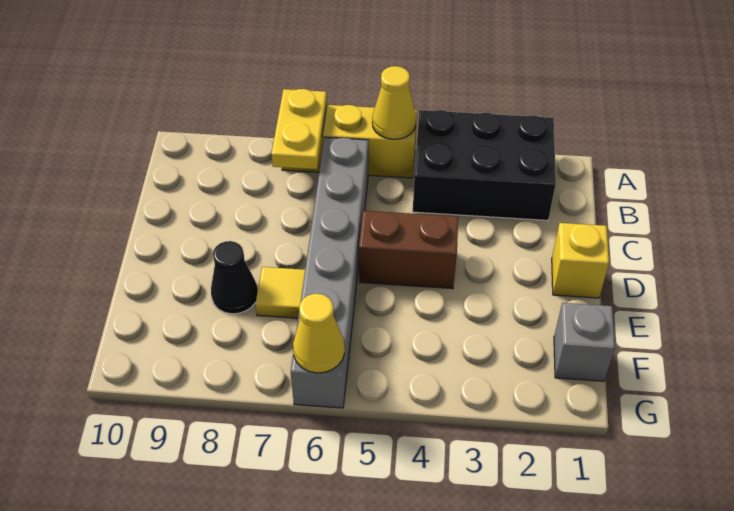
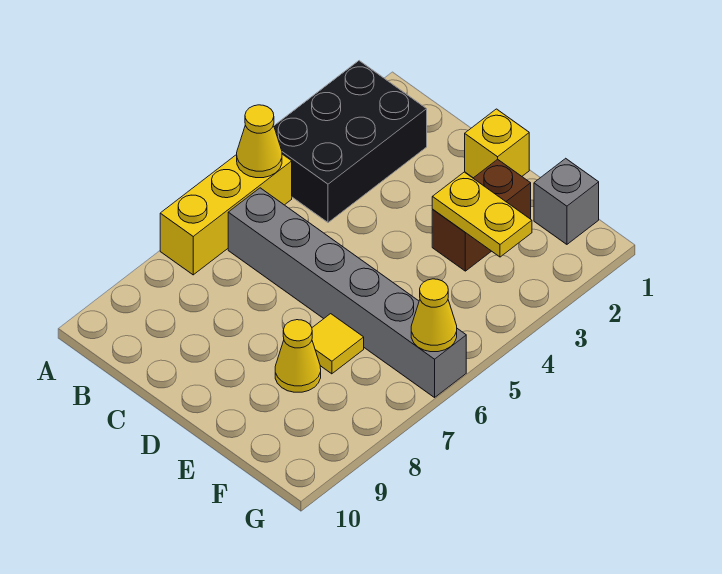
yellow 1x2 plate [271,89,327,169] -> yellow 1x2 plate moved to [432,172,532,257]
brown 1x2 brick [359,211,458,289] -> brown 1x2 brick moved to [432,159,531,271]
black 1x1 cone [211,241,258,314] -> yellow 1x1 cone [275,320,321,392]

